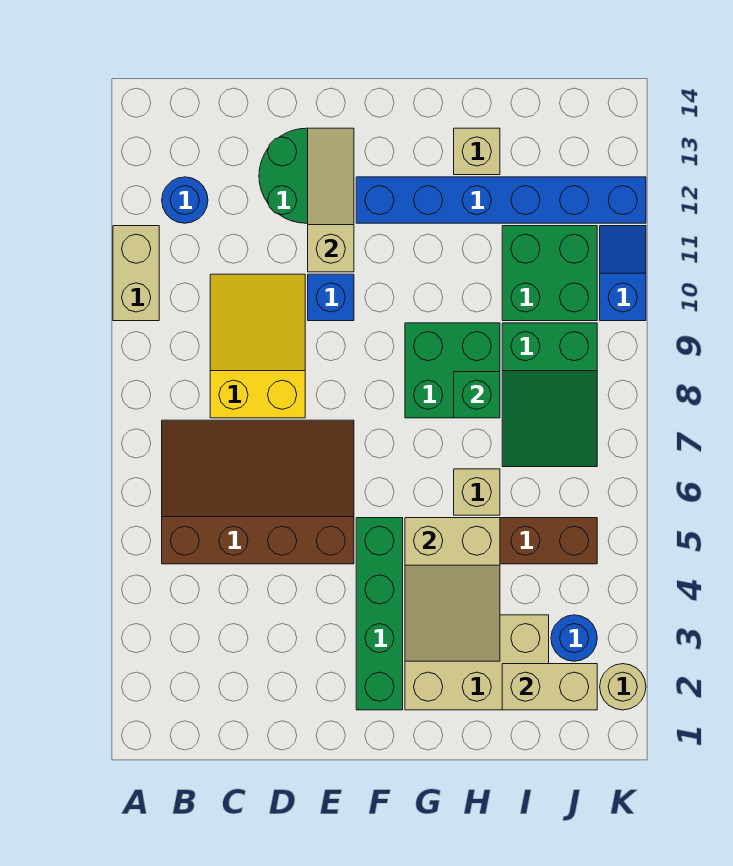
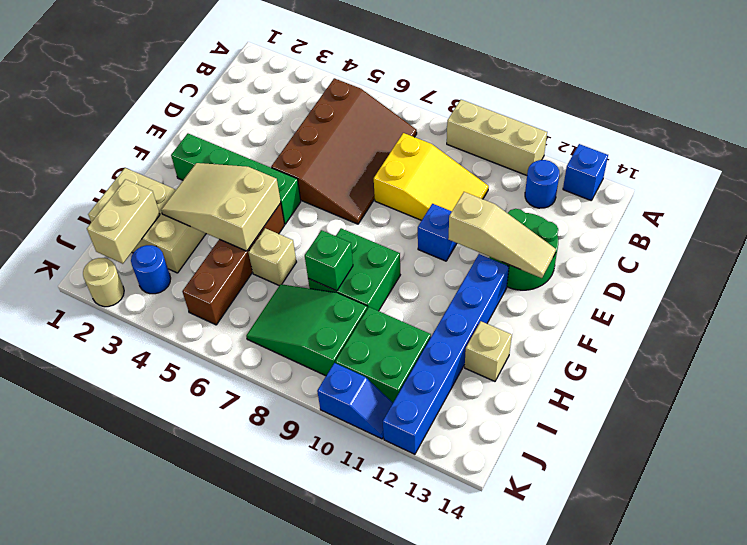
tan 1x2 brick [113,226,159,321] -> tan 1x3 brick [447,100,547,175]
none -> blue 1x1 brick [563,144,608,200]
tan 2x3 brick [405,615,549,710] -> tan 2x3 brick turned to [88,168,206,273]

